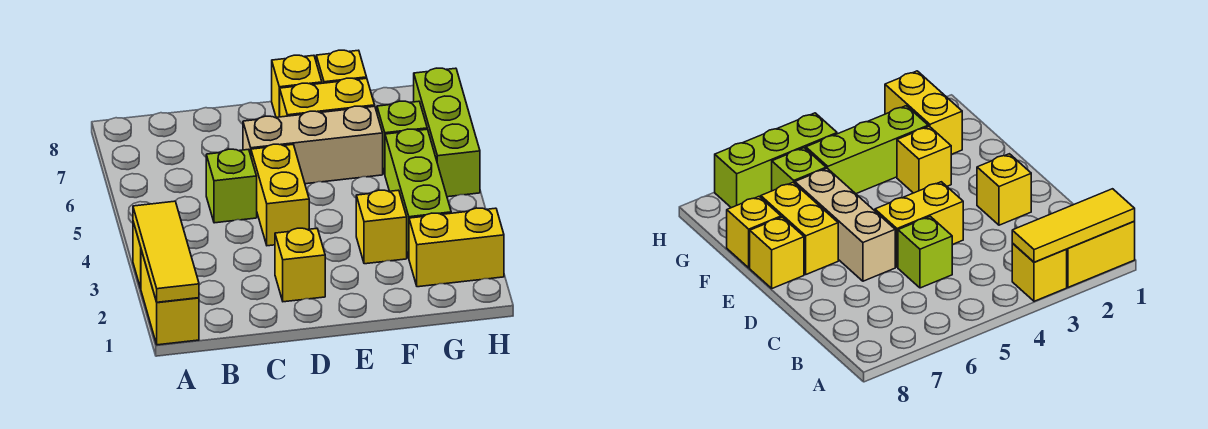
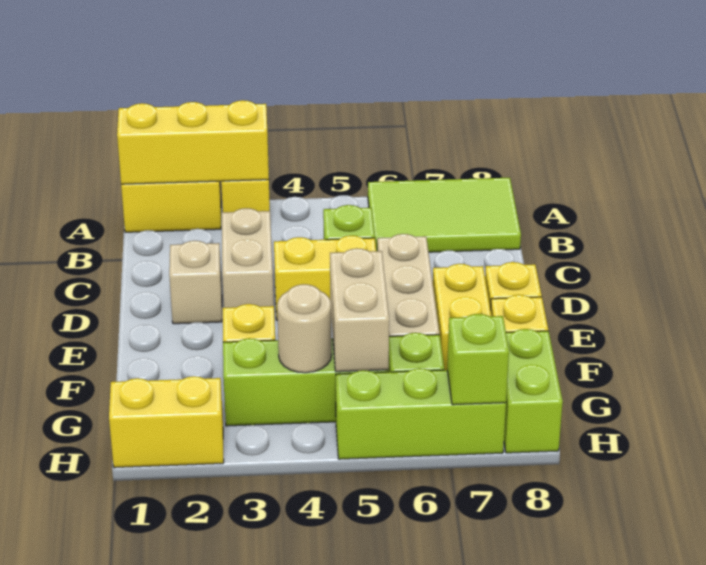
yellow 1x3 tile [133,201,199,302] -> yellow 1x3 brick [117,100,269,184]
none -> lime 2x3 tile [368,178,521,252]
none -> tan 1x2 brick [222,208,274,308]
yellow 1x1 brick [275,228,325,302] -> tan 1x1 brick [169,241,222,324]
none -> tan 1x2 brick [330,248,389,372]
yellow 1x2 brick [409,208,504,287] -> yellow 1x2 brick turned to [109,376,224,468]
none -> tan 1x1 round brick [277,284,331,373]
none -> lime 1x2 brick [504,329,563,453]
none -> lime 1x1 brick [447,314,509,405]

